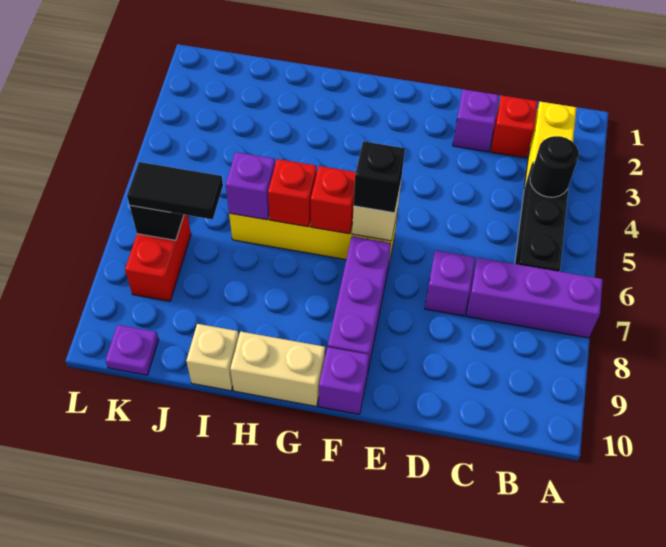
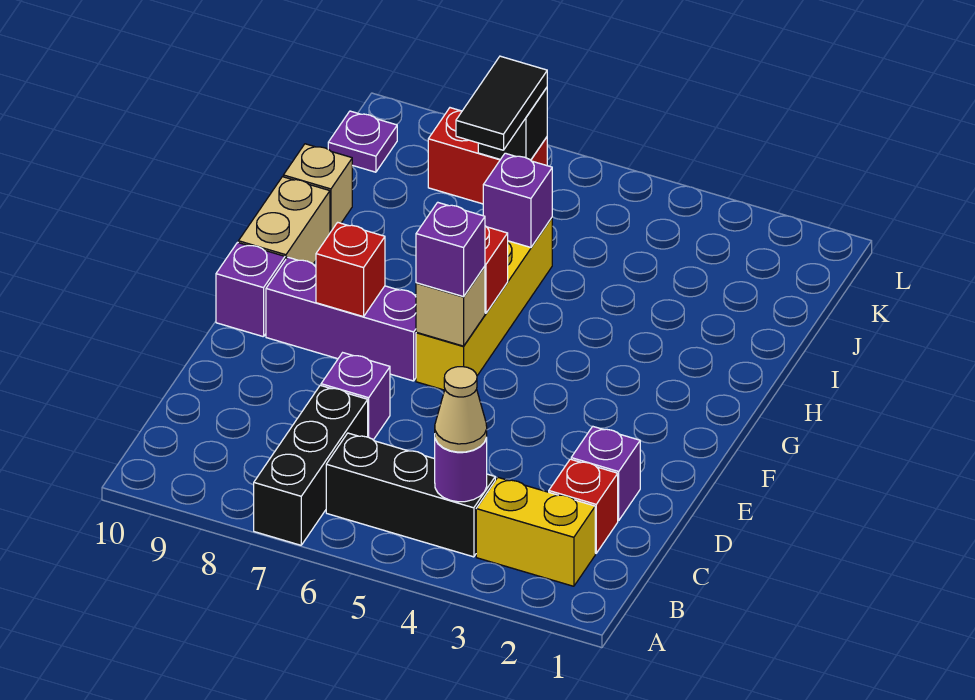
purple 1x3 brick [466,258,603,338] -> black 1x3 brick [254,385,368,545]
black 1x1 round brick [530,136,579,197] -> purple 1x1 round brick [435,438,487,502]
none -> tan 1x1 cone [435,367,487,452]
black 1x1 brick [354,141,405,213] -> purple 1x1 brick [416,202,485,297]
red 1x1 brick [268,159,317,227] -> red 1x1 brick moved to [316,222,385,317]

